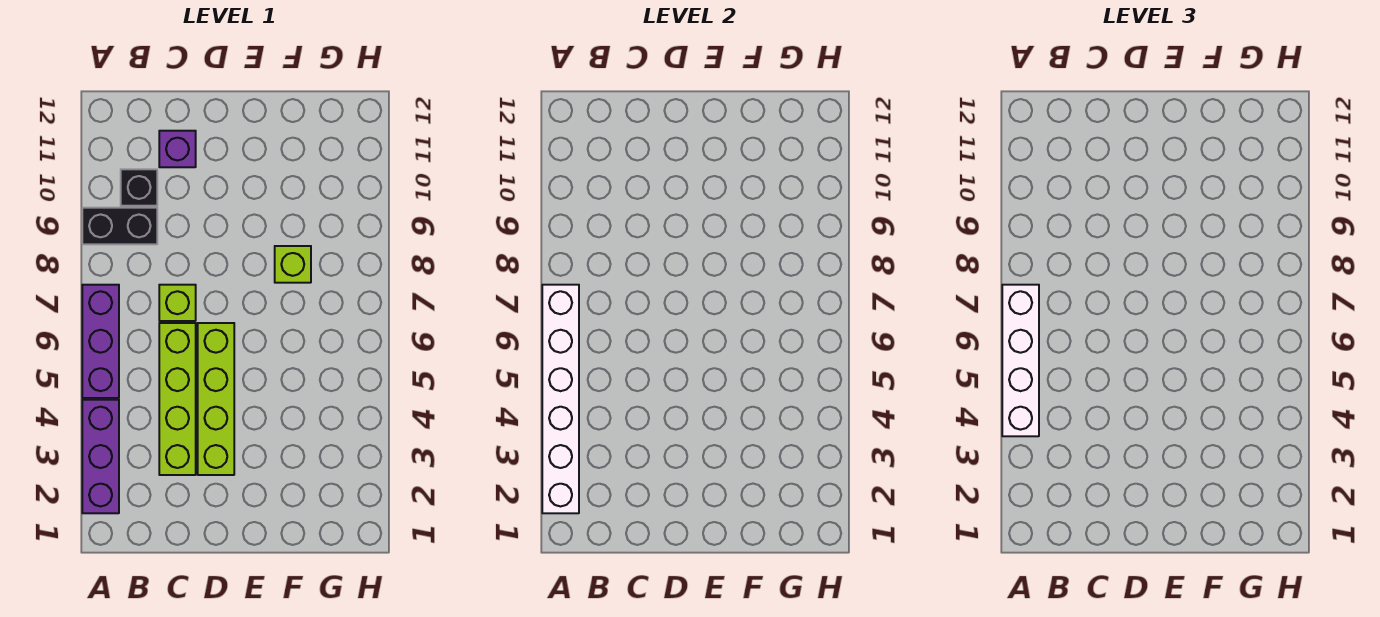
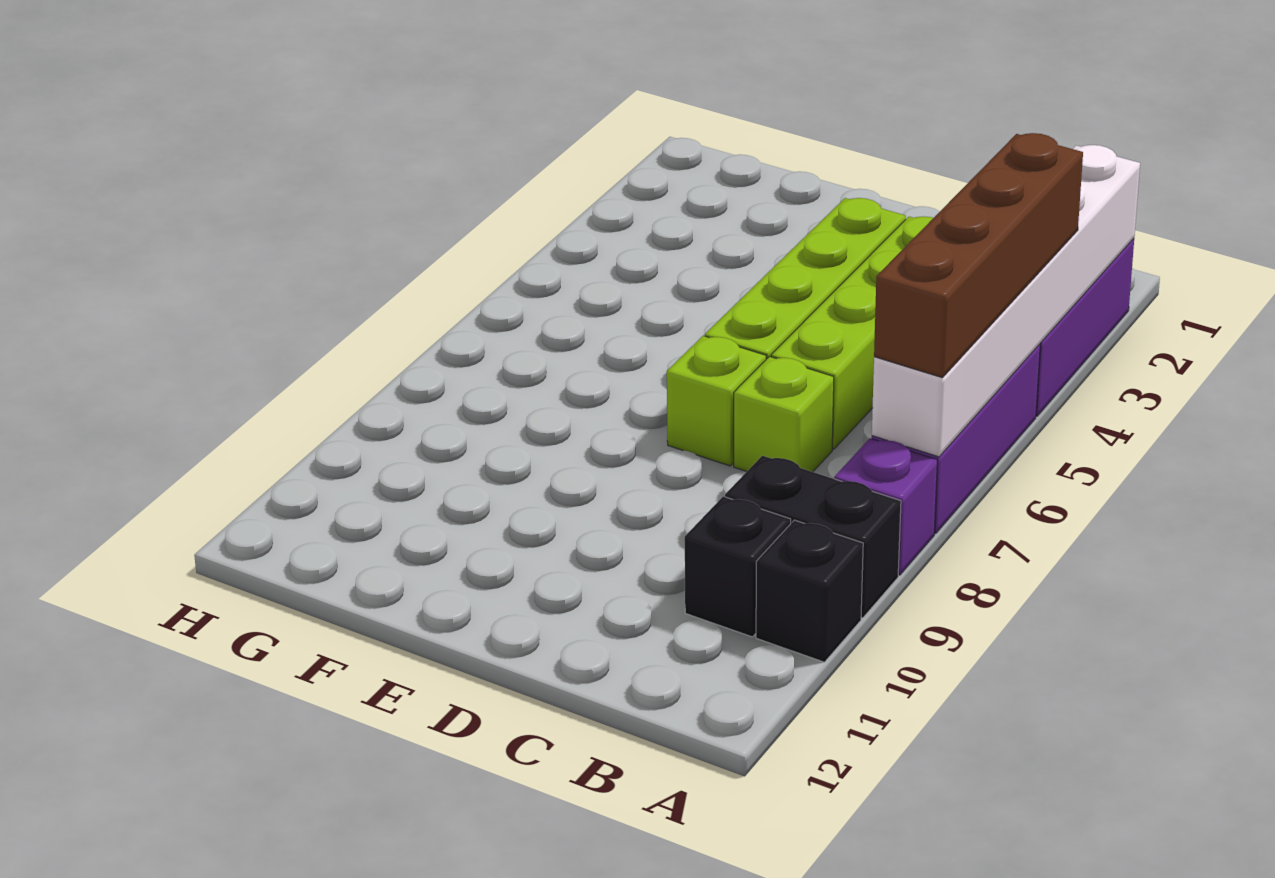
white 1x4 brick [1002,285,1039,436] -> brown 1x4 brick [874,133,1083,378]
none -> black 1x1 brick [756,520,863,662]
purple 1x1 brick [159,131,196,167] -> purple 1x1 brick moved to [834,438,937,575]
lime 1x1 brick [275,246,311,283] -> lime 1x1 brick moved to [667,336,766,466]

